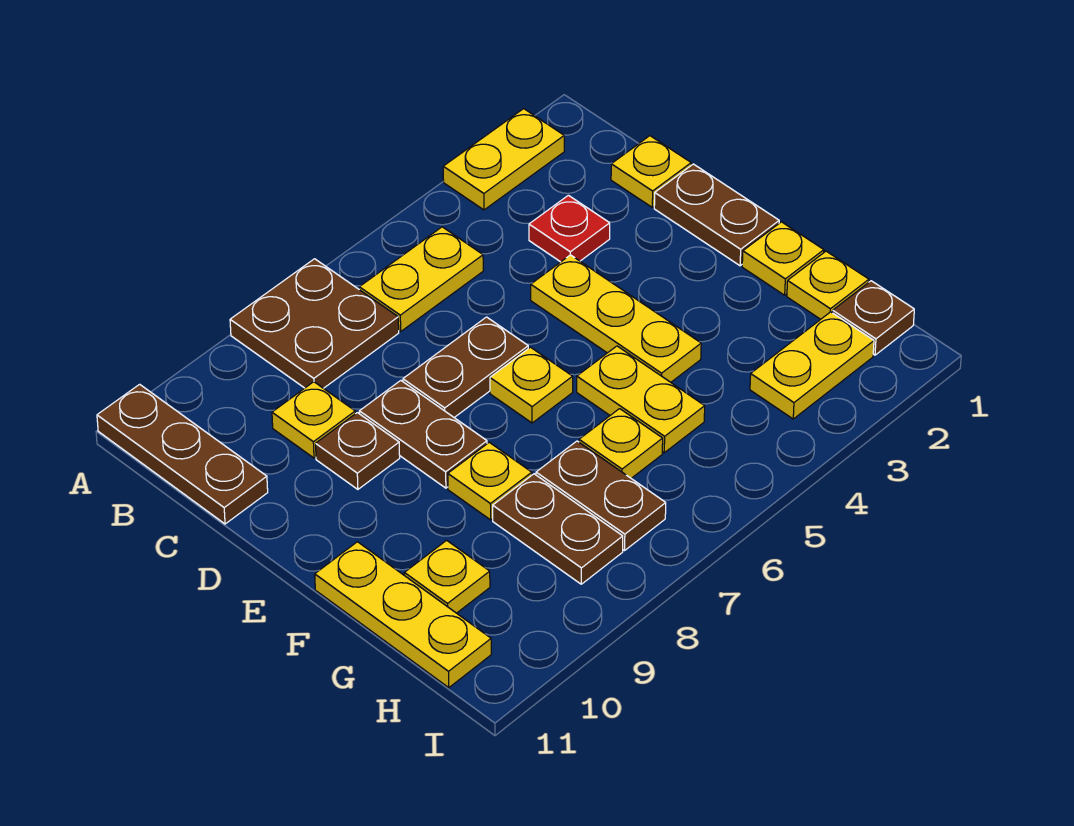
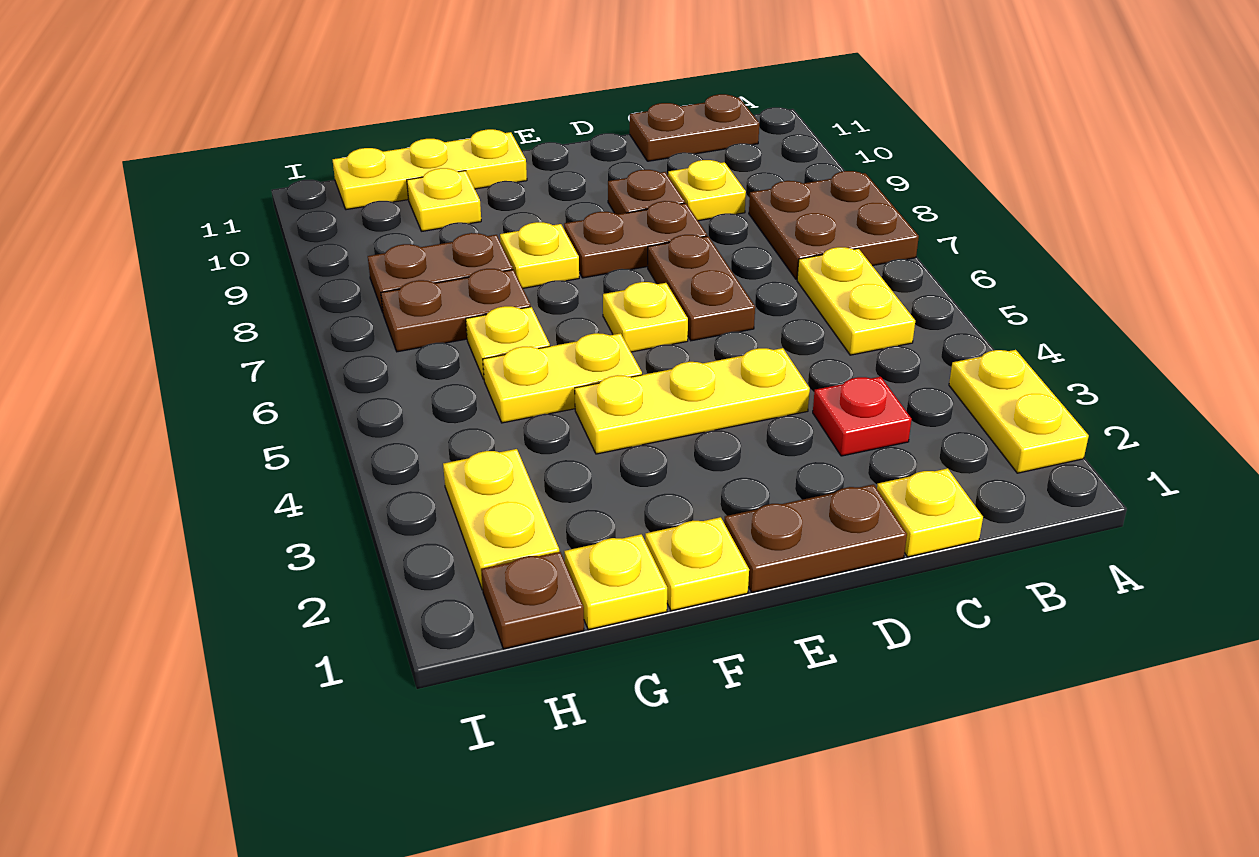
brown 1x3 plate [97,384,268,524] -> brown 1x2 plate [630,94,759,161]

